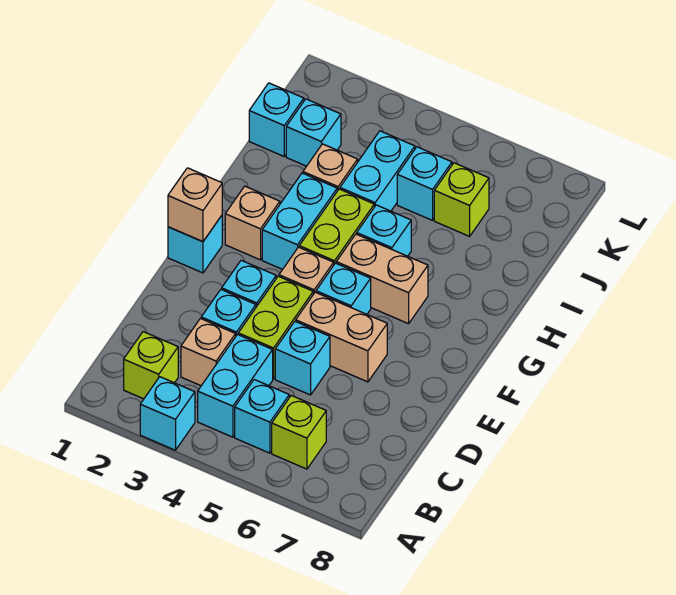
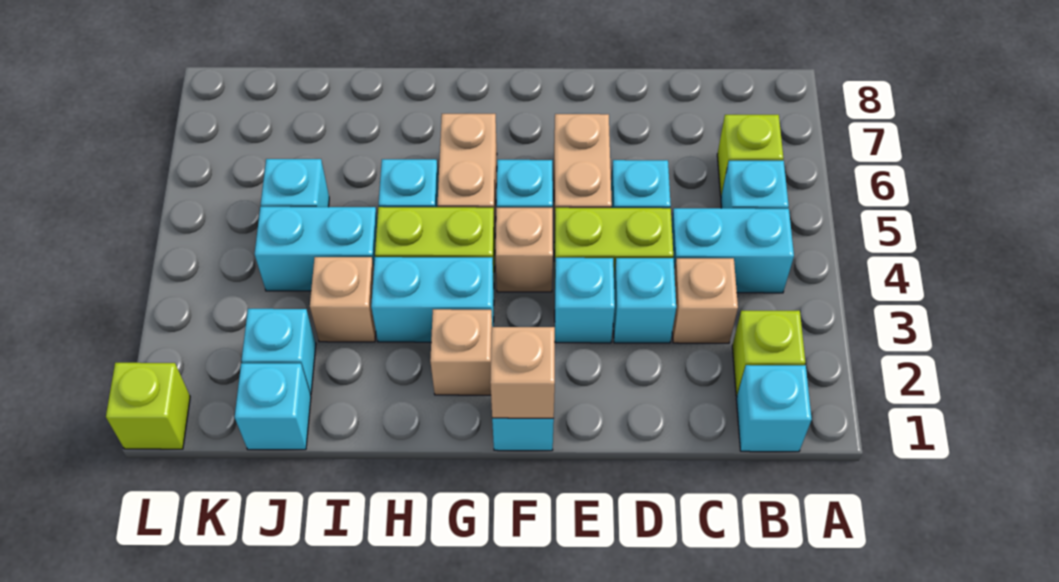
cyan 1x1 brick [140,377,195,450] -> cyan 1x1 brick moved to [736,365,812,452]
lime 1x1 brick [434,163,489,236] -> lime 1x1 brick moved to [106,363,190,449]

